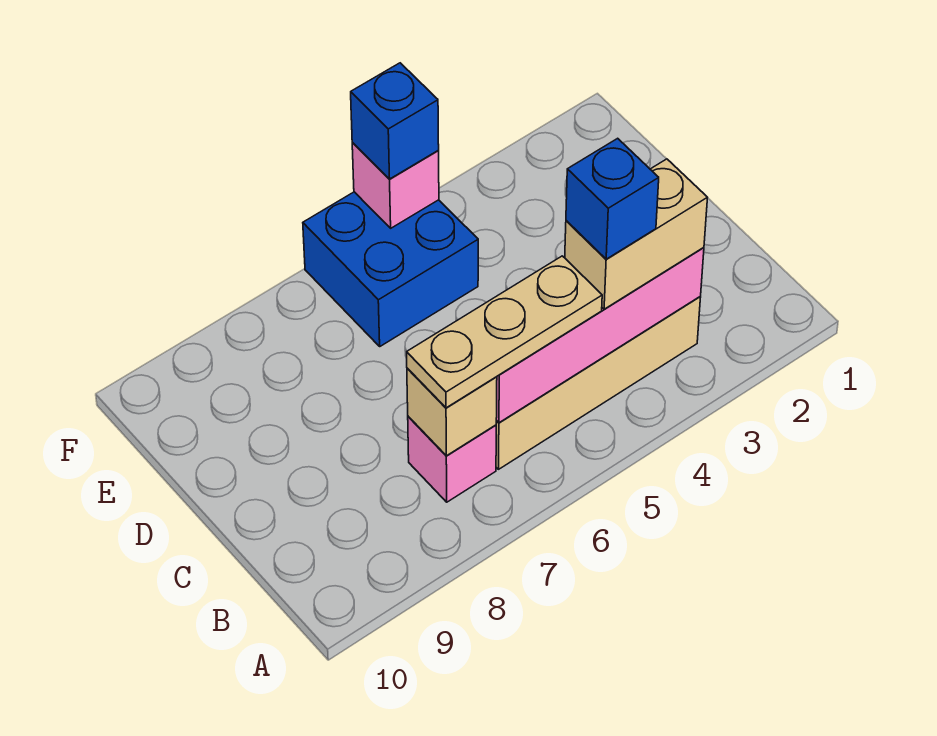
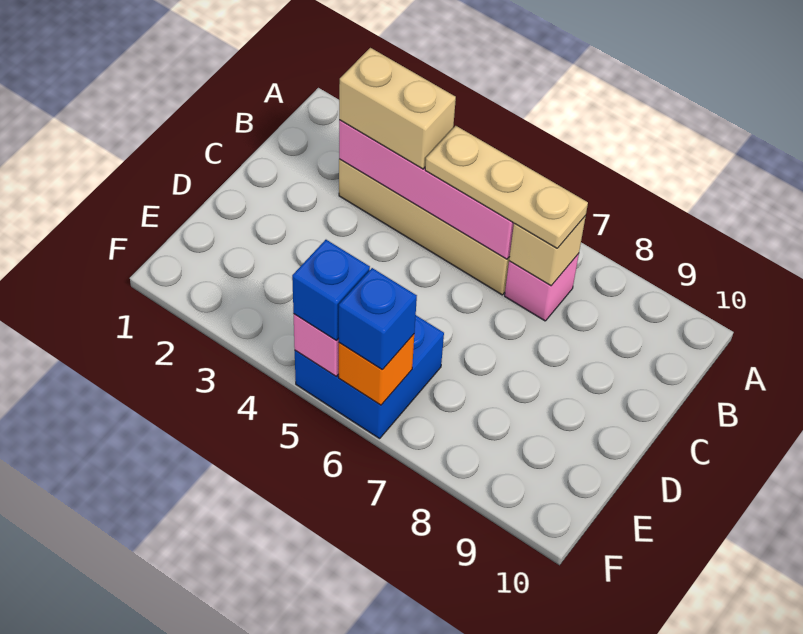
blue 1x1 brick [566,138,659,259] -> blue 1x1 brick moved to [339,268,417,370]
none -> orange 1x1 brick [339,334,414,405]

